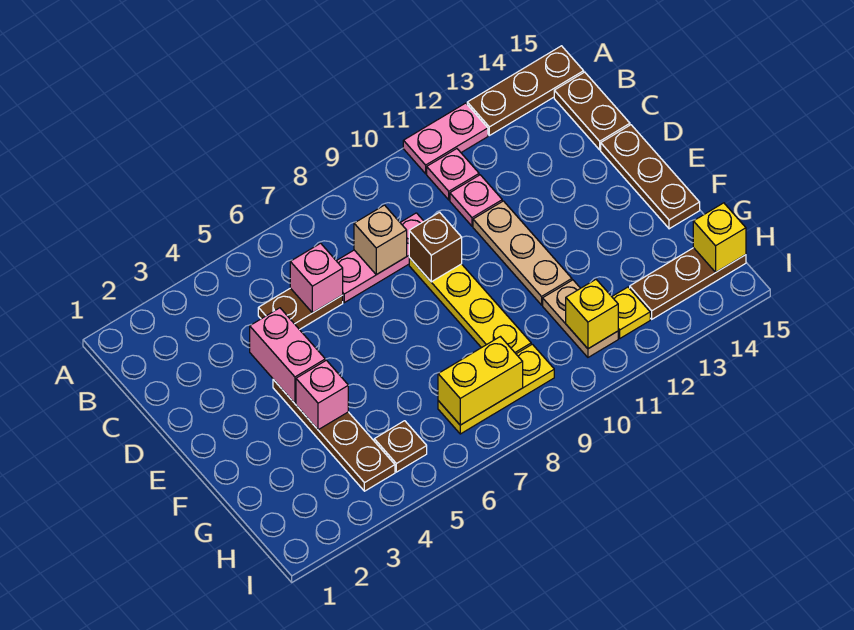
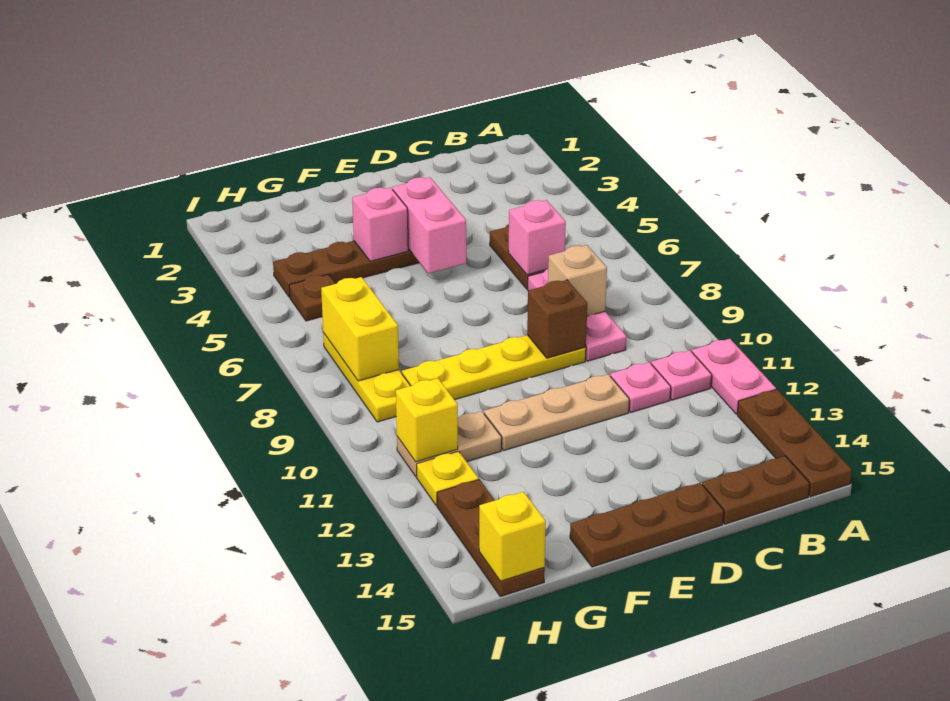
pink 1x2 brick [250,308,325,403] -> pink 1x2 brick turned to [392,177,466,273]

